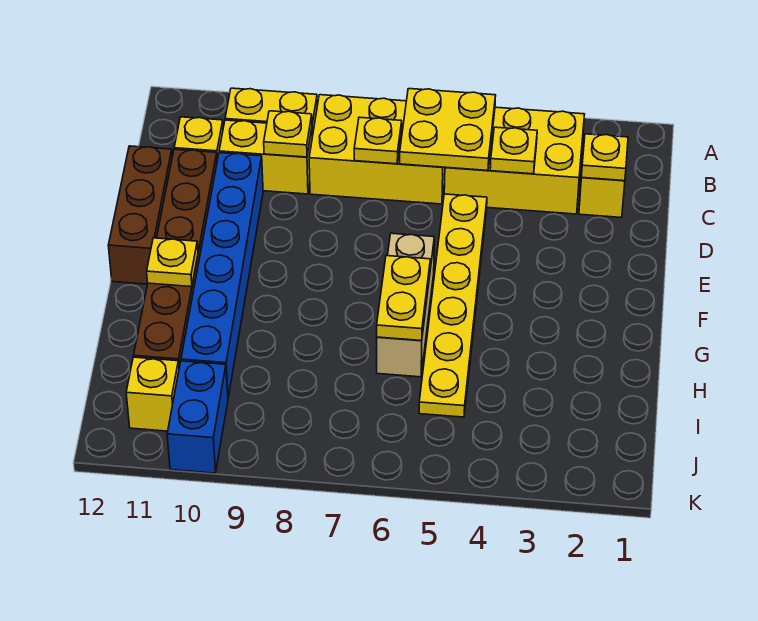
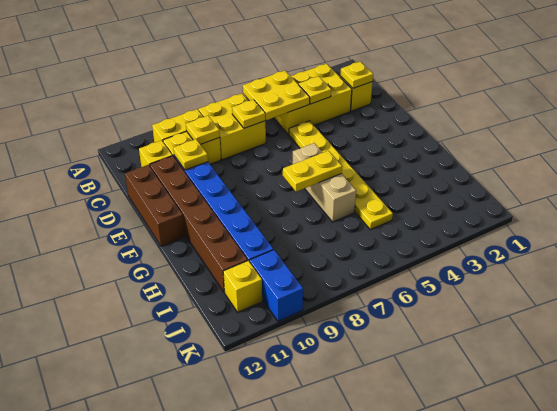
yellow 2x3 brick [309,95,445,204] -> yellow 2x2 brick [198,94,266,160]
yellow 1x2 plate [377,256,430,341] -> yellow 1x2 plate turned to [283,151,342,192]
yellow 1x1 plate [147,238,198,287] -> yellow 1x1 plate moved to [173,139,208,170]

